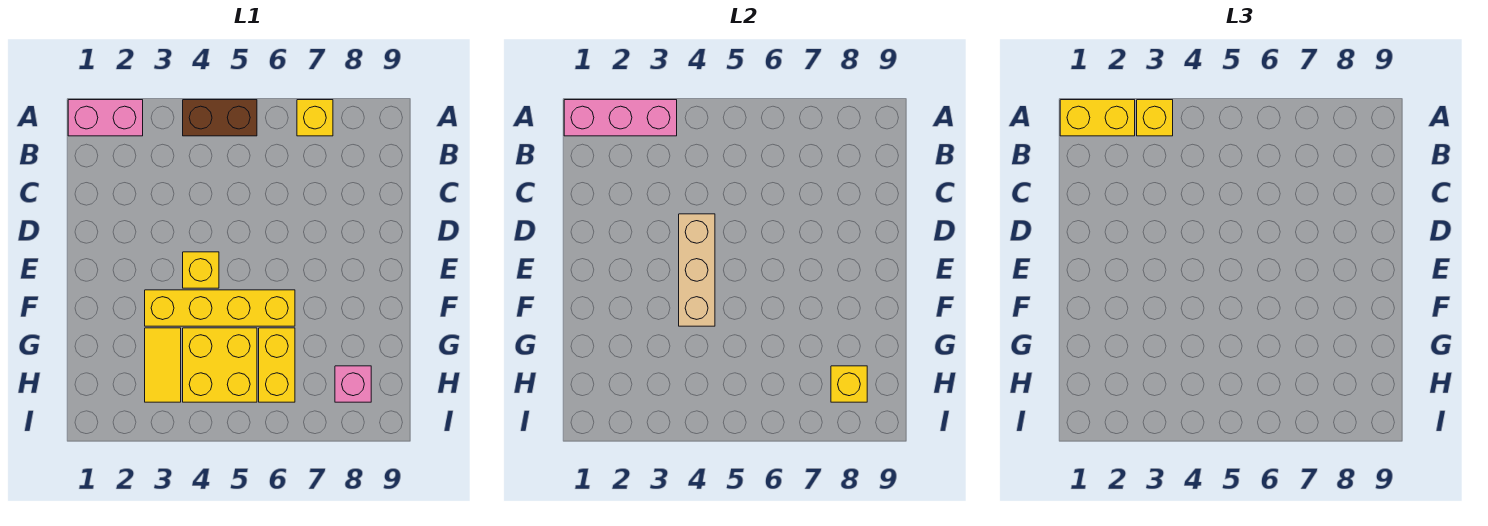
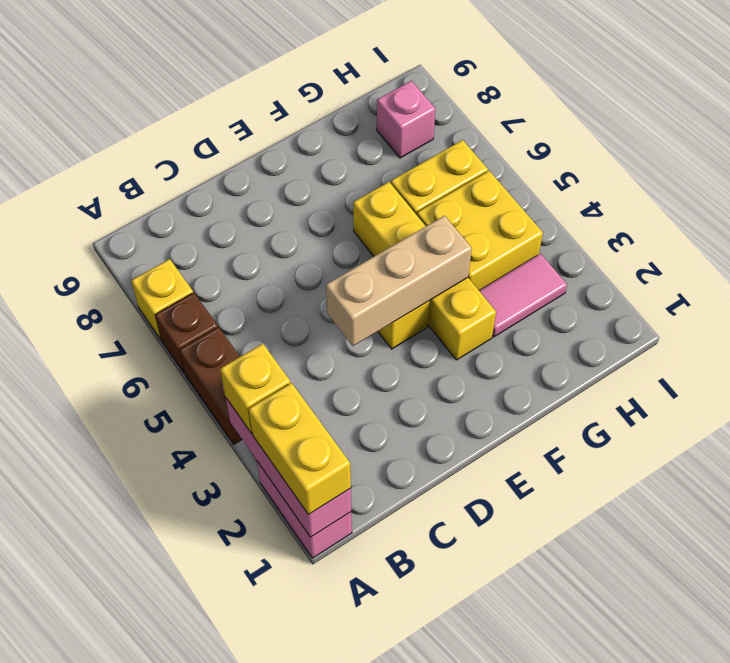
none -> brown 1x1 brick [155,293,218,373]
yellow 1x2 tile [145,328,181,402] -> pink 1x2 tile [479,254,567,337]
yellow 1x1 brick [831,366,867,402] -> none

